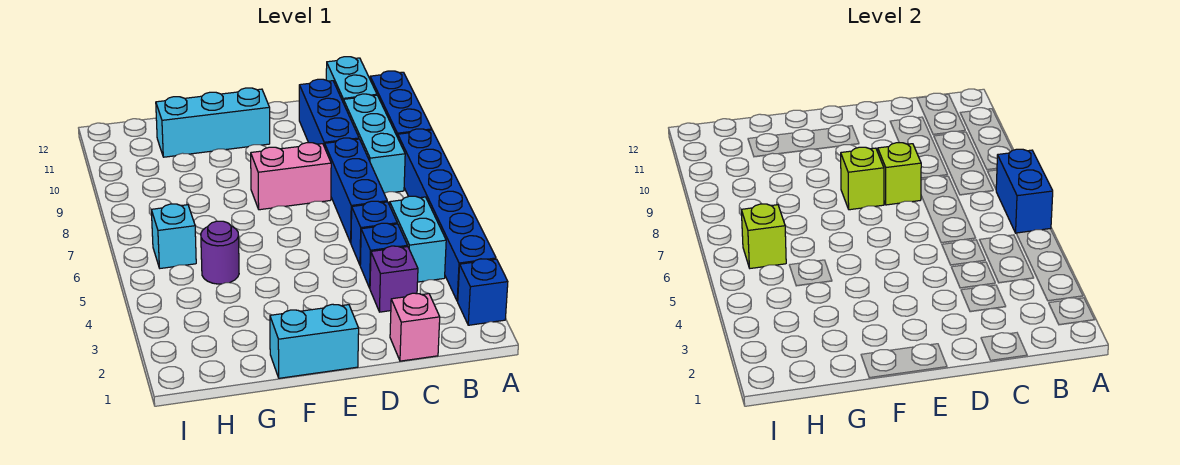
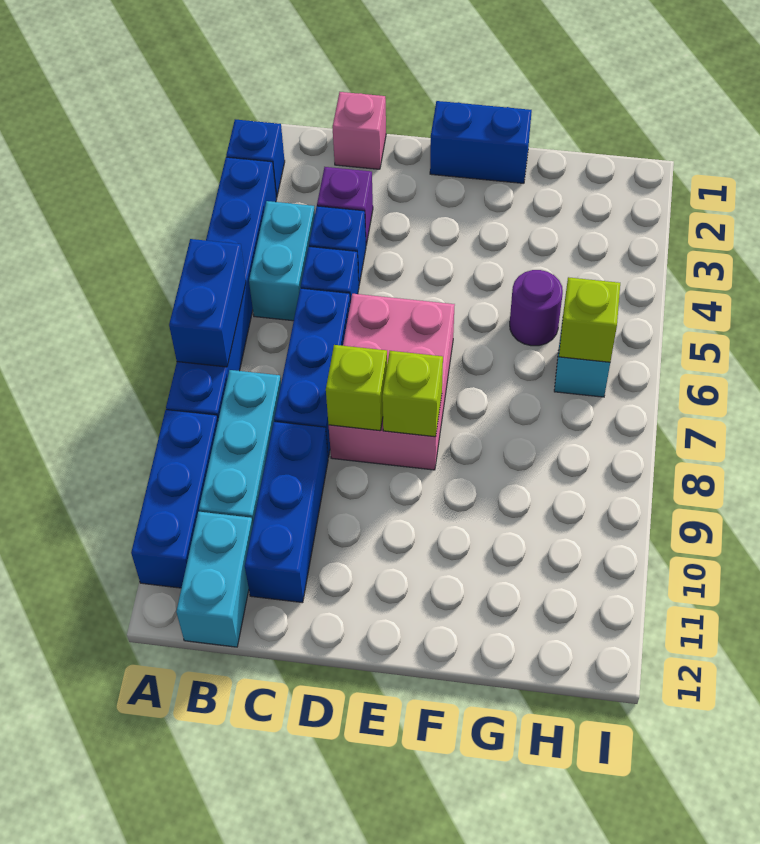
pink 1x2 brick [251,143,331,210] -> pink 2x3 brick [329,294,455,470]
cyan 1x2 brick [270,304,359,378] -> blue 1x2 brick [430,101,532,183]
cyan 1x3 brick [156,88,270,157] -> none

